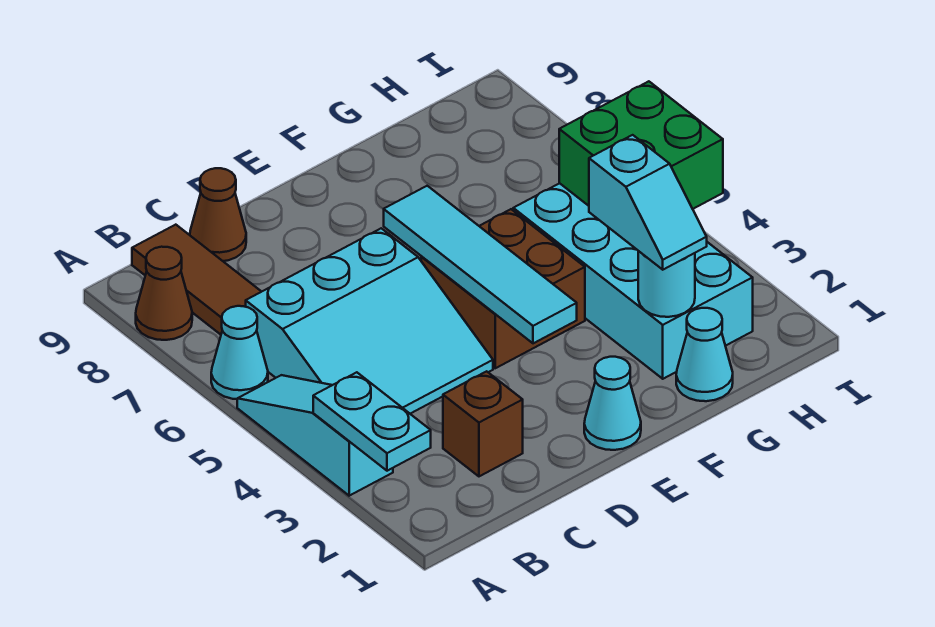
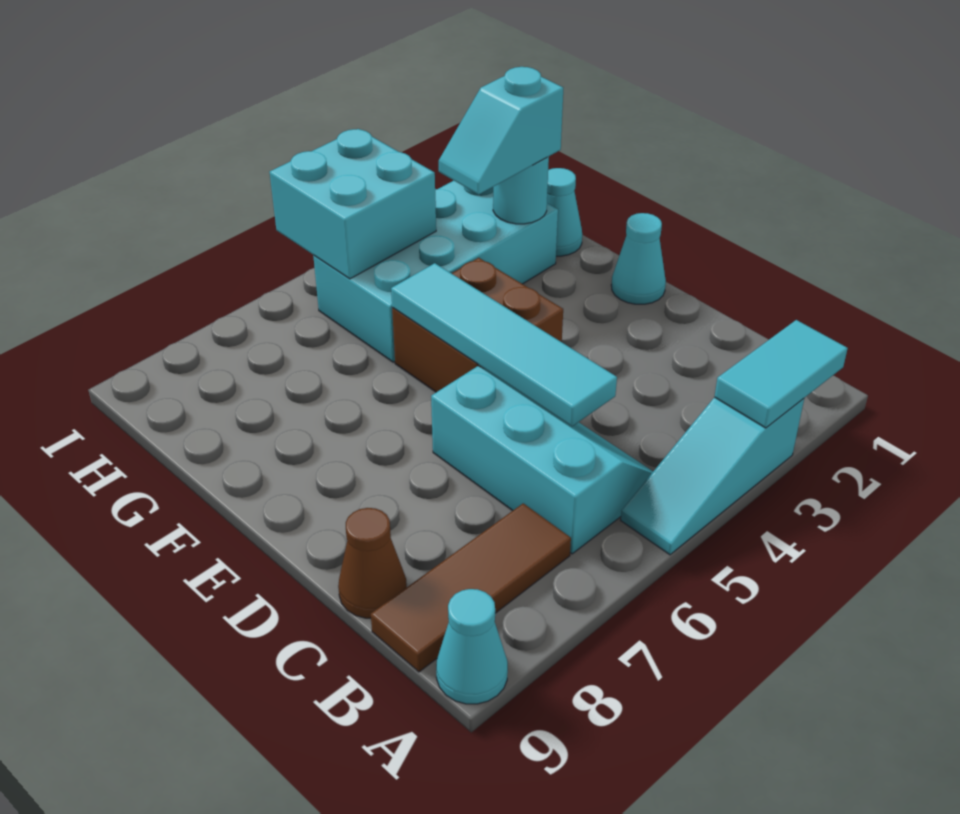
cyan 1x2 plate [313,372,431,471] -> cyan 1x2 tile [715,320,848,428]
cyan 1x1 cone [211,306,268,399] -> cyan 1x1 cone moved to [436,589,508,704]
brown 1x1 cone [136,247,192,340] -> none
cyan 3x3 slope [246,228,493,414] -> cyan 2x3 slope [431,366,653,554]
brown 1x1 brick [443,371,523,476] -> none
cyan 1x4 tile [384,186,577,343] -> cyan 1x4 tile turned to [391,263,617,426]
cyan 1x2 slope [589,135,707,270] -> cyan 1x2 slope turned to [439,67,563,194]
green 2x2 brick [559,81,723,209] -> cyan 2x2 brick [270,129,436,279]

